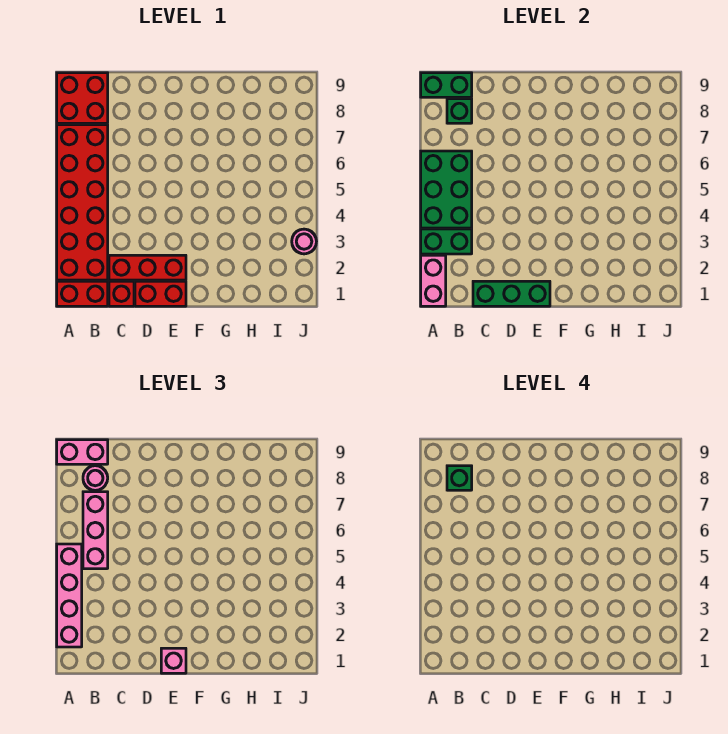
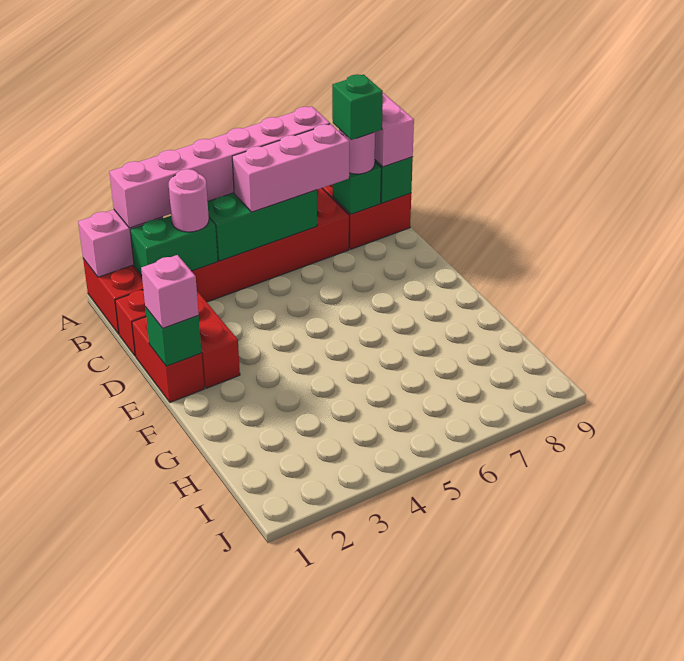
pink 1x4 brick [57,544,82,647] -> pink 1x6 brick [109,106,330,228]
green 1x2 brick [421,229,472,254] -> green 1x2 brick turned to [130,216,218,275]
green 1x3 brick [473,281,550,306] -> green 1x1 brick [145,307,202,366]
pink 1x1 round brick [292,229,316,254] -> pink 1x1 round brick moved to [169,169,209,232]

